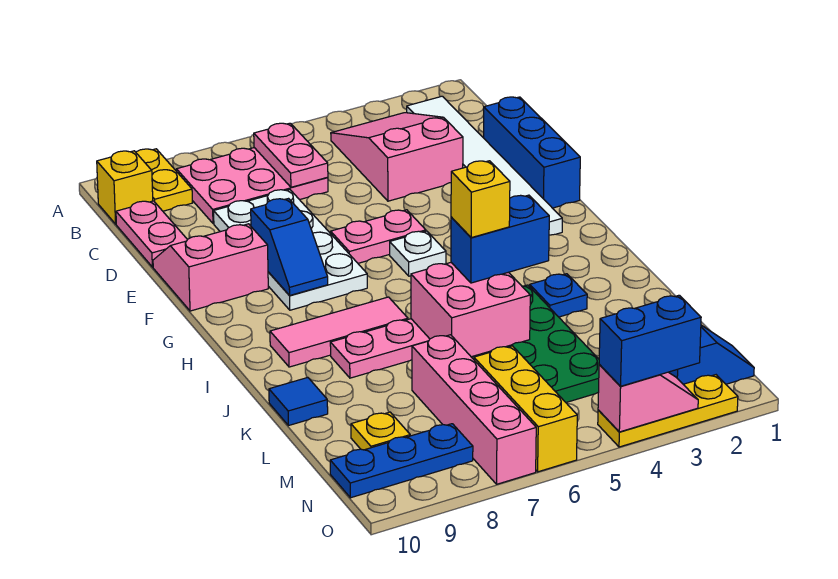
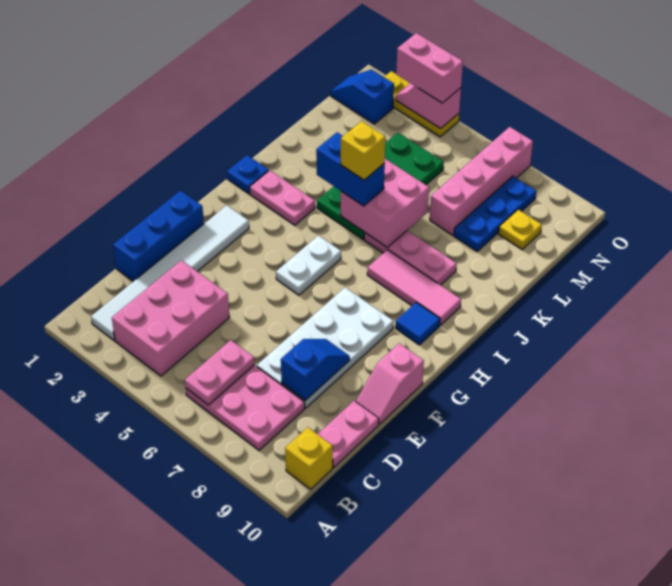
yellow 1x2 plate [136,149,192,211] -> none
pink 2x3 slope [331,113,463,201] -> pink 2x3 brick [112,260,229,376]
pink 2x2 slope [153,224,268,311] -> pink 1x2 slope [356,343,424,424]
pink 1x2 plate [331,210,426,263] -> pink 1x2 plate moved to [250,170,315,225]
blue 1x2 slope [251,199,328,295] -> blue 1x2 slope moved to [281,339,350,400]
white 1x1 plate [390,231,446,276] -> white 1x2 plate [276,235,341,295]
blue 1x1 plate [530,274,587,317] -> blue 1x1 plate moved to [227,155,269,194]
blue 1x1 tile [269,378,328,426] -> blue 1x1 tile moved to [395,302,440,345]
yellow 1x3 brick [474,346,577,472] -> none
blue 1x3 plate [330,424,473,498] -> blue 1x3 plate turned to [454,176,536,251]
blue 1x2 brick [599,295,701,386] -> pink 1x2 brick [396,33,463,103]

